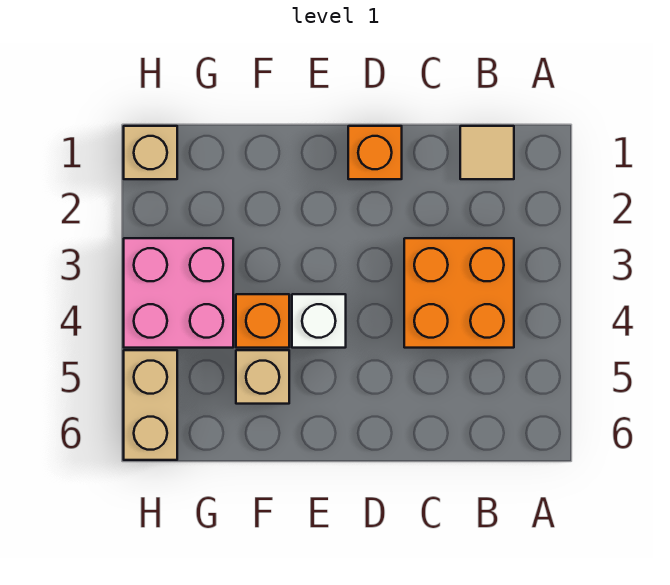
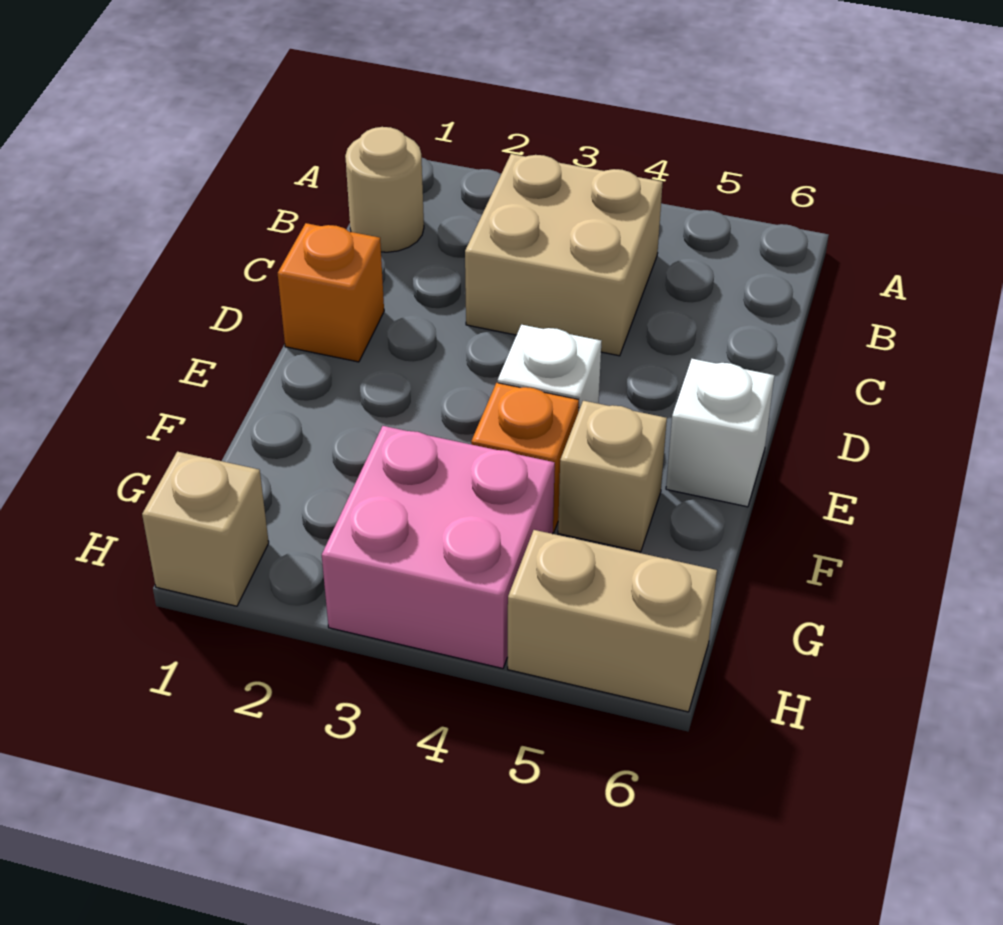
tan 1x1 tile [460,126,514,179] -> tan 1x1 round brick [345,127,424,252]
orange 2x2 brick [404,238,514,348] -> tan 2x2 brick [465,154,663,356]
none -> white 1x1 brick [666,359,774,507]

